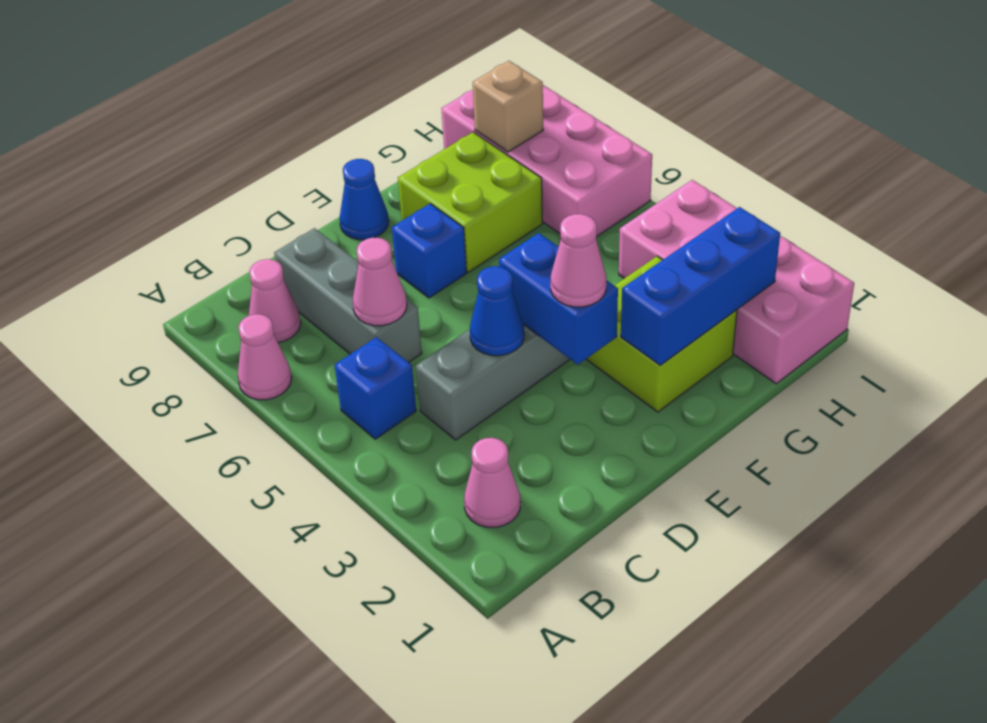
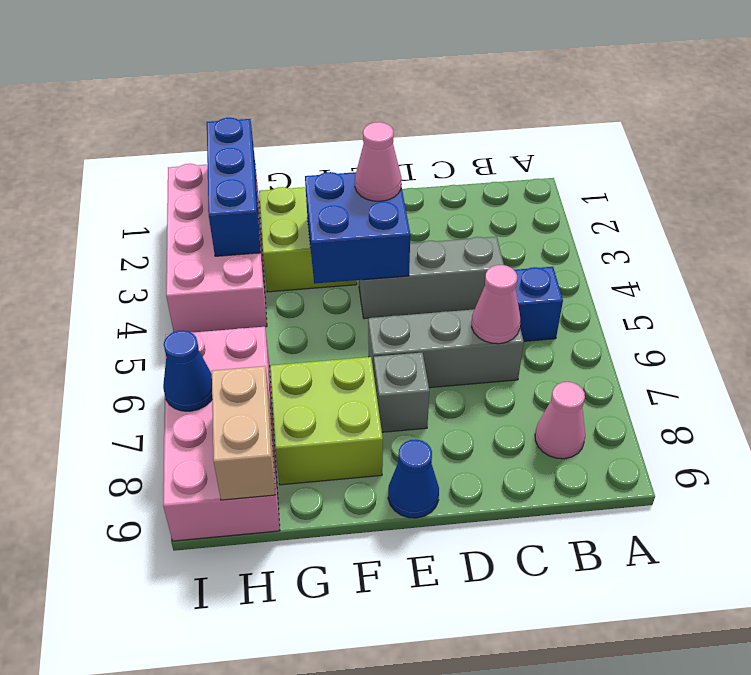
pink 1x1 cone [238,314,292,400] -> none
pink 1x1 cone [464,438,521,527] -> none
grey 1x3 brick [274,228,422,363] -> grey 1x3 brick turned to [368,309,524,388]
blue 1x1 cone [470,266,524,356] -> blue 1x1 cone moved to [163,330,212,411]
blue 1x2 brick [499,233,618,364] -> blue 2x2 brick [305,172,410,283]
blue 1x1 brick [392,204,467,298] -> grey 1x1 brick [374,353,429,432]
blue 1x3 brick [621,207,780,365] -> blue 1x3 brick turned to [207,118,261,256]
tan 1x1 brick [473,61,543,152] -> tan 1x2 brick [212,366,276,500]

